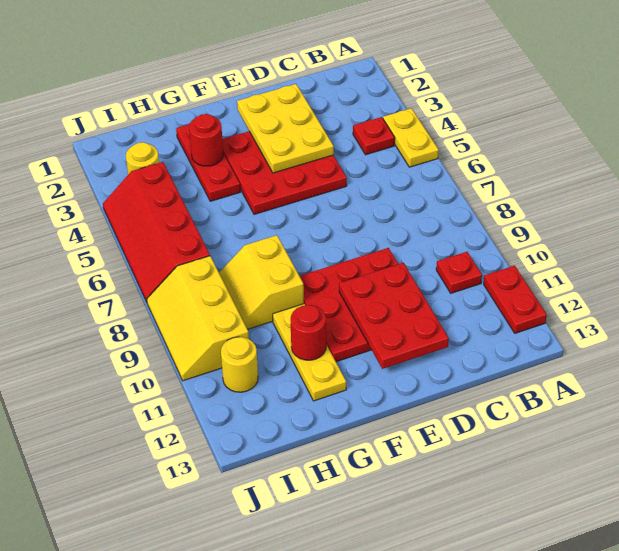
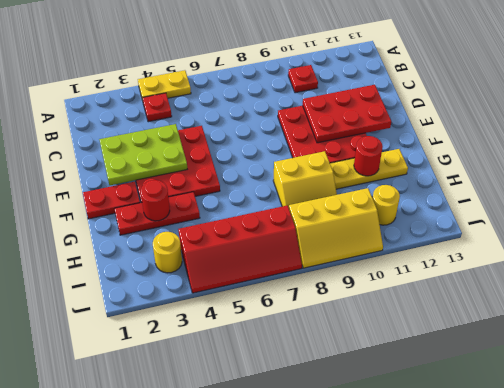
red 1x2 plate [484,266,547,333] -> red 1x2 plate moved to [83,182,140,219]
yellow 2x3 plate [237,84,334,173] -> lime 2x3 plate [99,124,187,185]

